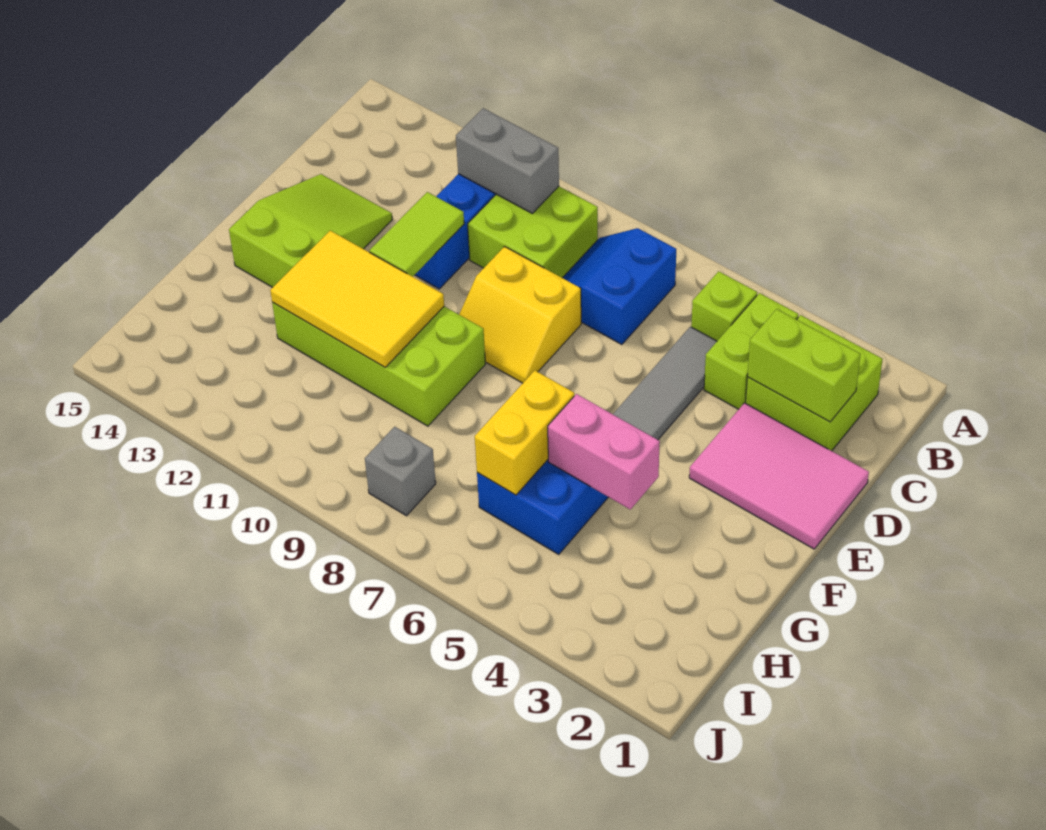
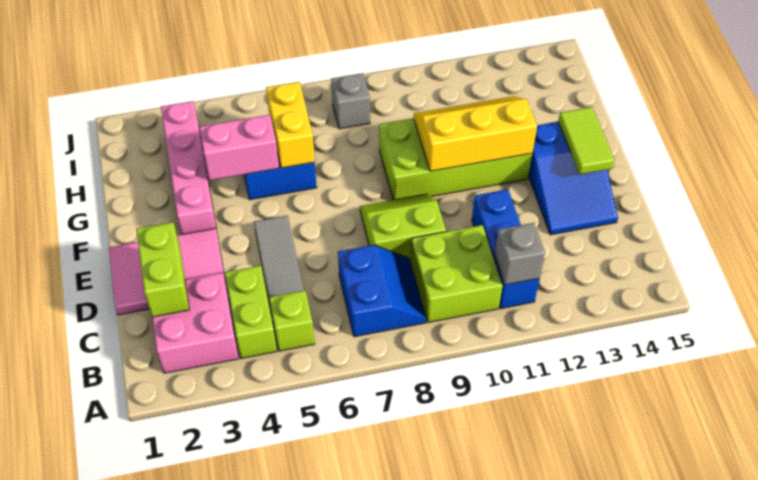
lime 2x2 brick [746,315,883,451] -> pink 2x2 brick [152,273,239,373]
grey 1x2 brick [456,108,559,213] -> grey 1x1 brick [494,223,545,285]
lime 1x2 brick [747,309,861,422] -> lime 1x2 brick turned to [136,222,189,317]
yellow 2x2 slope [459,246,581,383] -> lime 2x2 slope [360,194,446,261]
lime 1x2 tile [370,192,464,277] -> lime 1x2 tile moved to [558,107,614,175]
lime 2x3 slope [229,174,392,287] -> blue 2x3 slope [529,122,618,235]
none -> pink 1x4 brick [161,101,216,234]
yellow 2x3 tile [270,231,444,367] -> yellow 2x3 slope [414,96,537,171]

